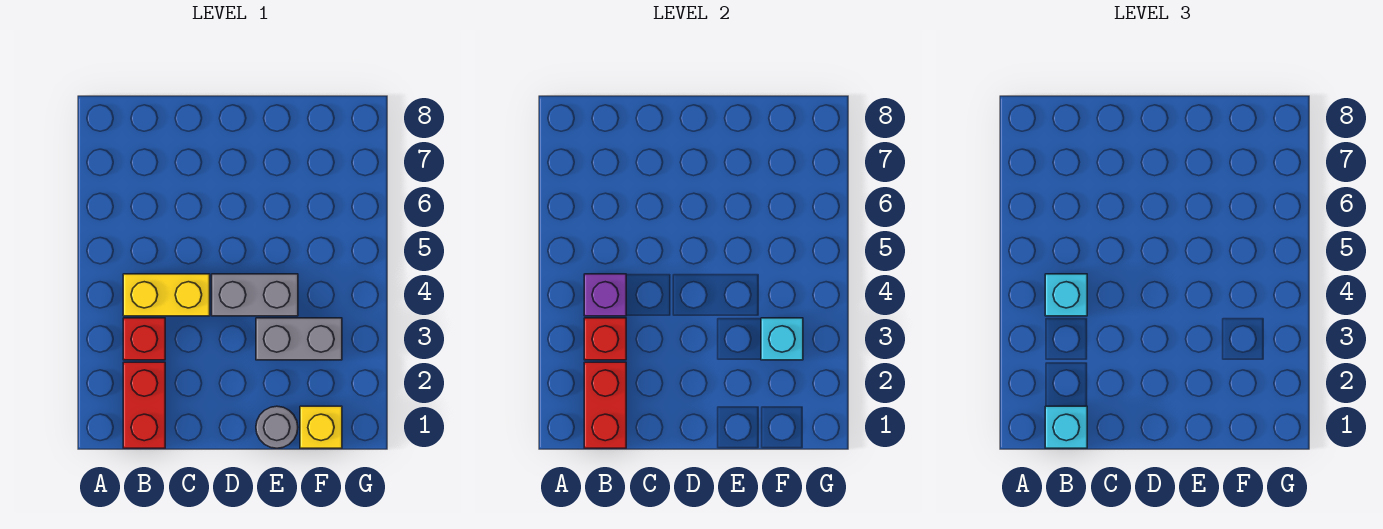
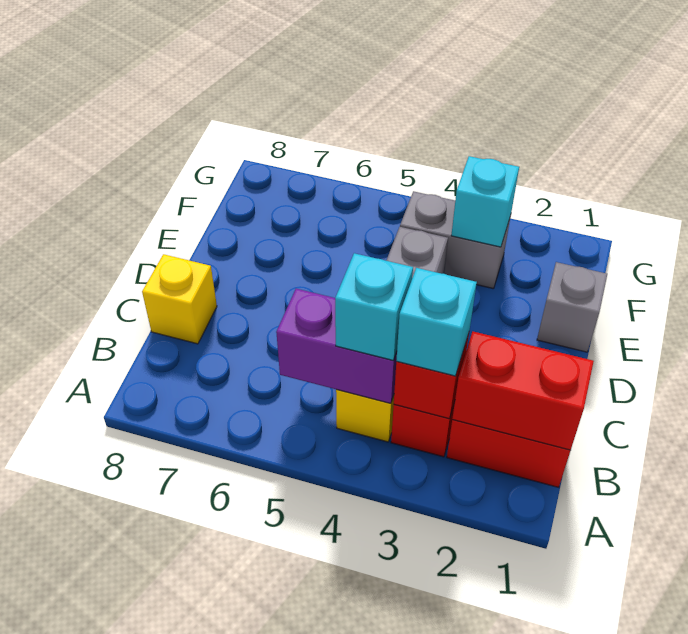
cyan 1x1 brick [1045,406,1087,448] -> cyan 1x1 brick moved to [396,268,477,376]
purple 1x1 brick [584,274,626,316] -> purple 1x2 brick [276,289,397,403]
grey 1x1 round brick [256,406,298,448] -> grey 1x1 brick [537,262,607,352]
grey 1x2 brick [256,318,342,360] -> grey 1x2 brick turned to [400,191,511,289]
yellow 1x1 brick [300,406,342,448] -> yellow 1x1 brick moved to [142,254,217,344]

